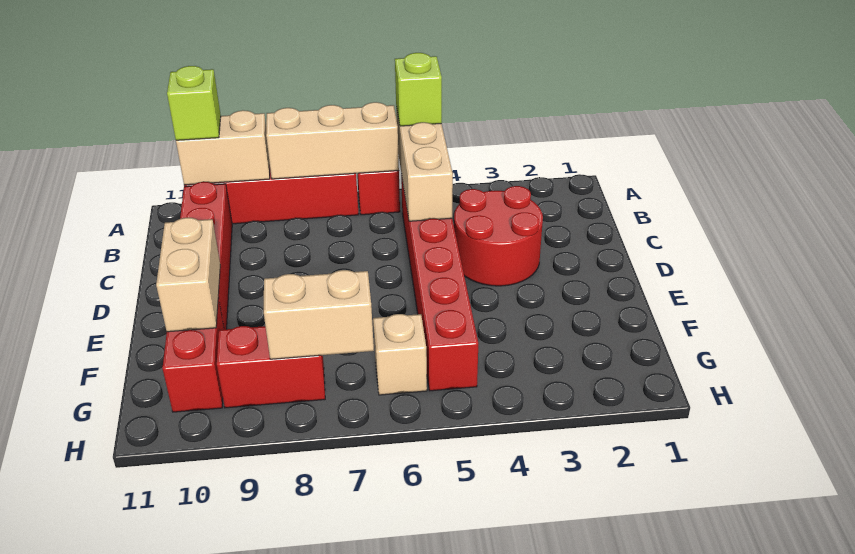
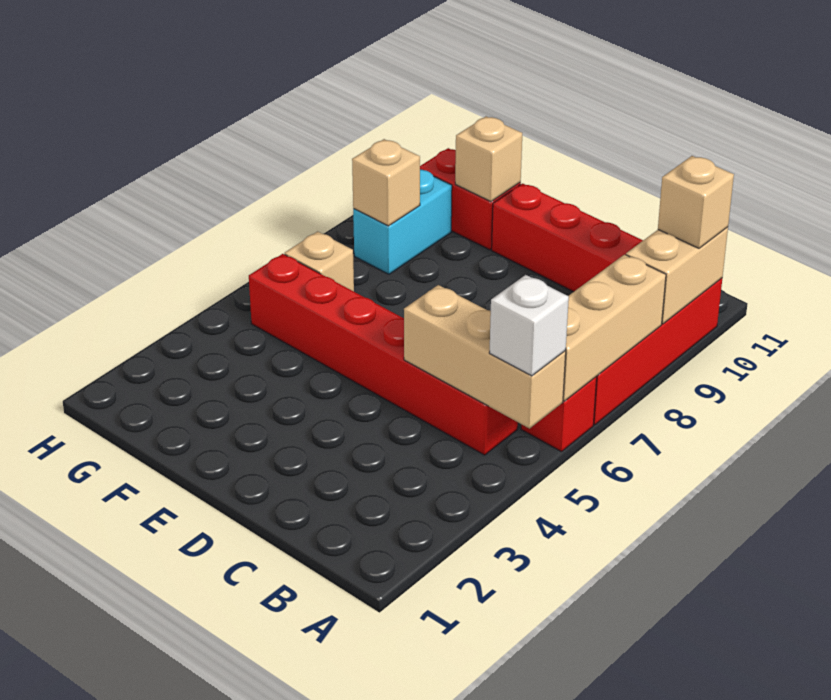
lime 1x1 brick [395,53,442,126] -> white 1x1 brick [489,275,569,376]
lime 1x1 brick [167,66,221,140] -> tan 1x1 brick [658,156,734,248]
red 2x2 round brick [454,186,543,286] -> none
tan 1x2 brick [156,218,220,332] -> tan 1x1 brick [455,116,522,202]
tan 1x2 brick [264,270,374,359] -> tan 1x1 brick [352,139,420,226]
red 1x2 brick [217,326,325,408] -> cyan 1x2 brick [353,170,452,274]

